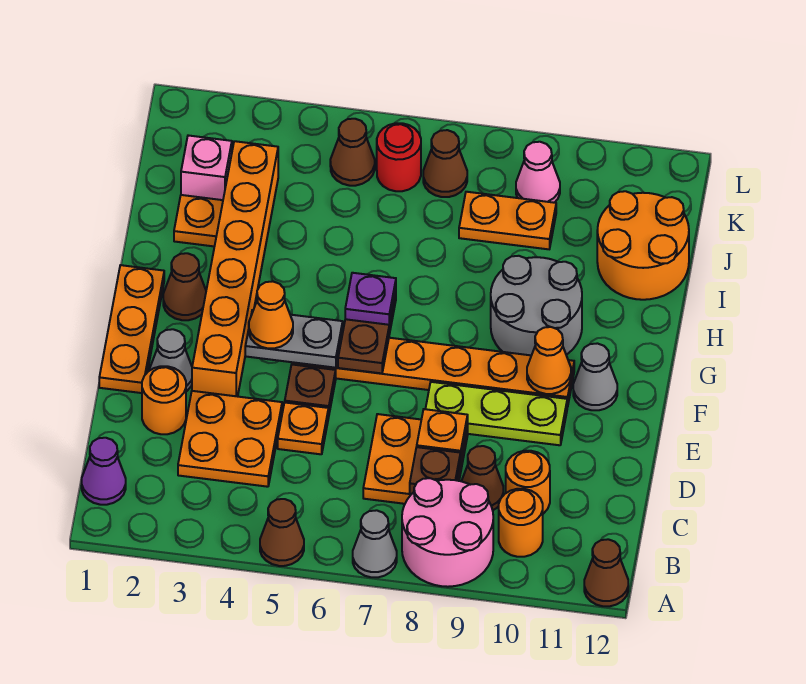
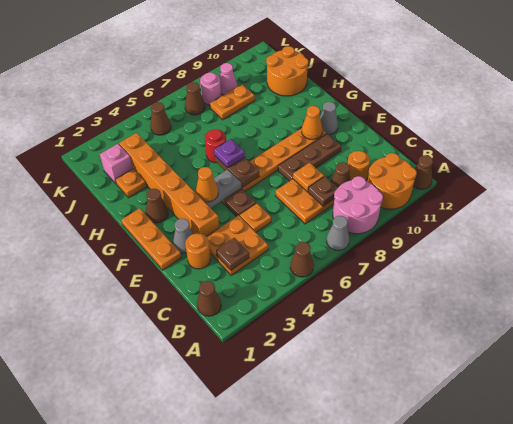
purple 1x1 cone [82,438,126,505] -> brown 1x1 cone [197,281,221,316]
orange 1x1 round brick [499,489,543,557] -> orange 2x2 round brick [367,153,417,209]
none -> brown 1x1 plate [216,238,249,270]
lime 1x3 plate [426,382,567,445] -> brown 1x3 plate [278,134,341,181]
grey 2x2 round brick [491,256,582,355] -> none
red 1x1 round brick [377,123,421,191] -> red 1x1 round brick moved to [205,129,226,163]
none -> pink 1x1 round brick [200,72,221,105]

